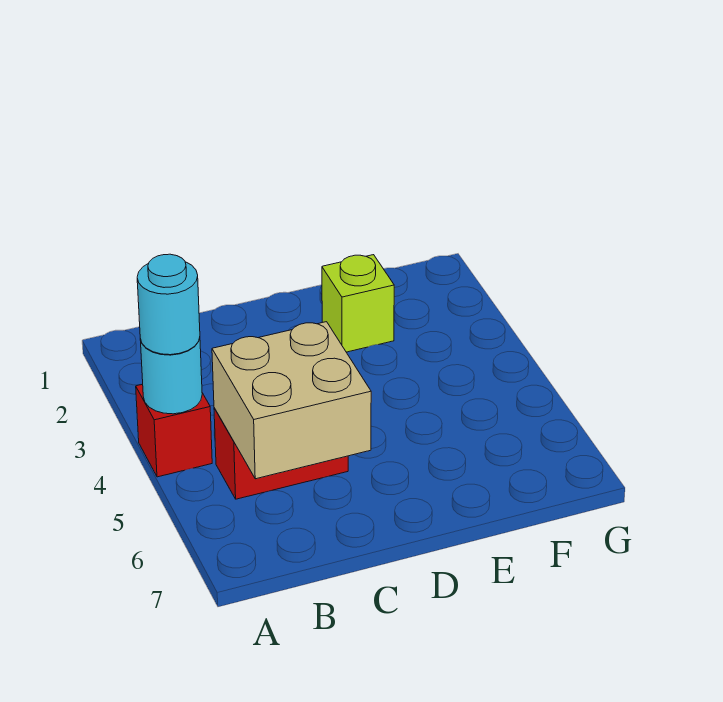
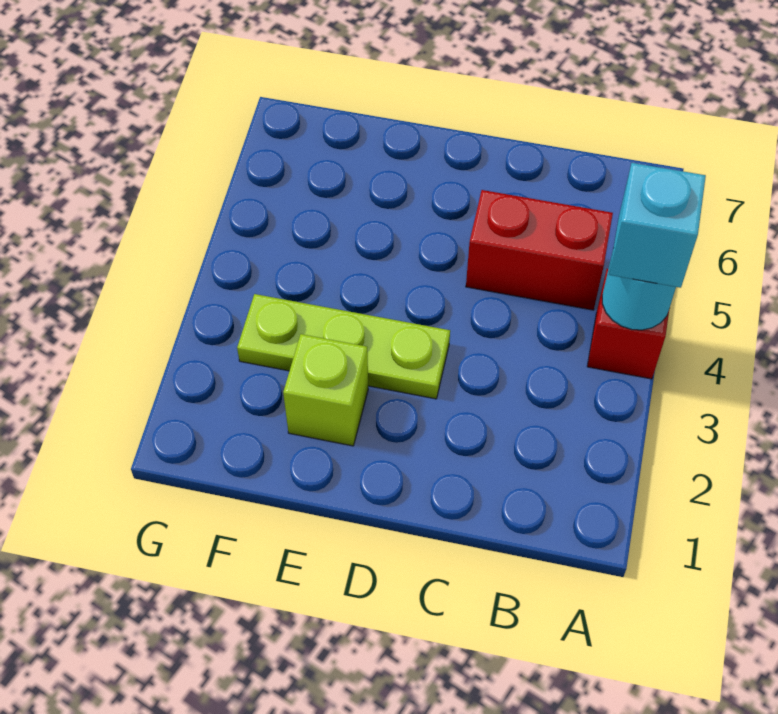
cyan 1x1 round brick [137,254,200,355] -> cyan 1x1 brick [609,163,706,288]
tan 2x2 brick [212,322,371,479] -> none
none -> lime 1x3 plate [237,294,450,399]

